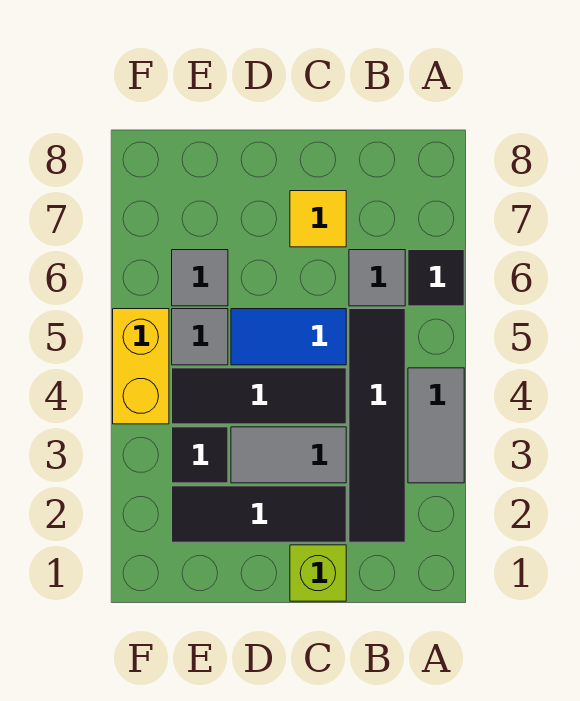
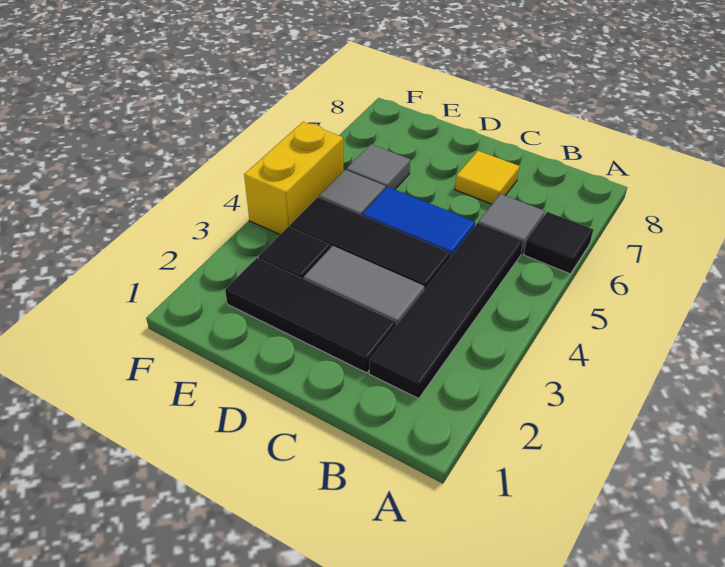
grey 1x2 tile [408,368,464,483] -> none
lime 1x1 brick [290,545,346,601] -> none

